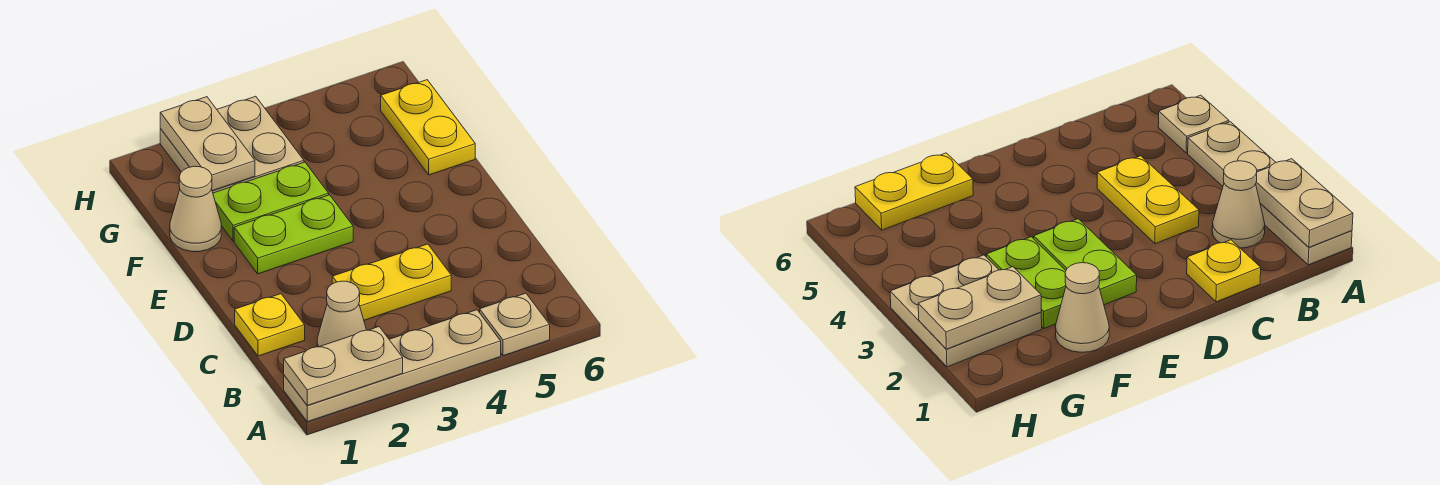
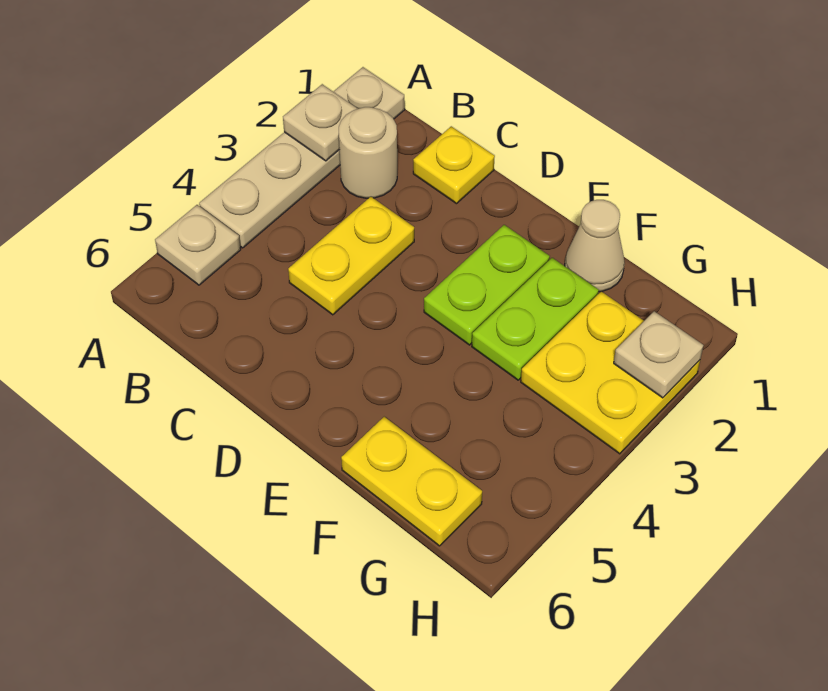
tan 1x2 plate [284,327,403,405] -> tan 1x1 plate [283,84,358,161]
tan 1x1 cone [317,281,366,347] -> tan 1x1 round brick [339,107,397,198]
tan 2x2 plate [160,96,304,193] -> yellow 2x2 plate [521,291,700,454]
tan 1x2 plate [160,97,255,191] -> tan 1x1 plate [614,311,704,398]

